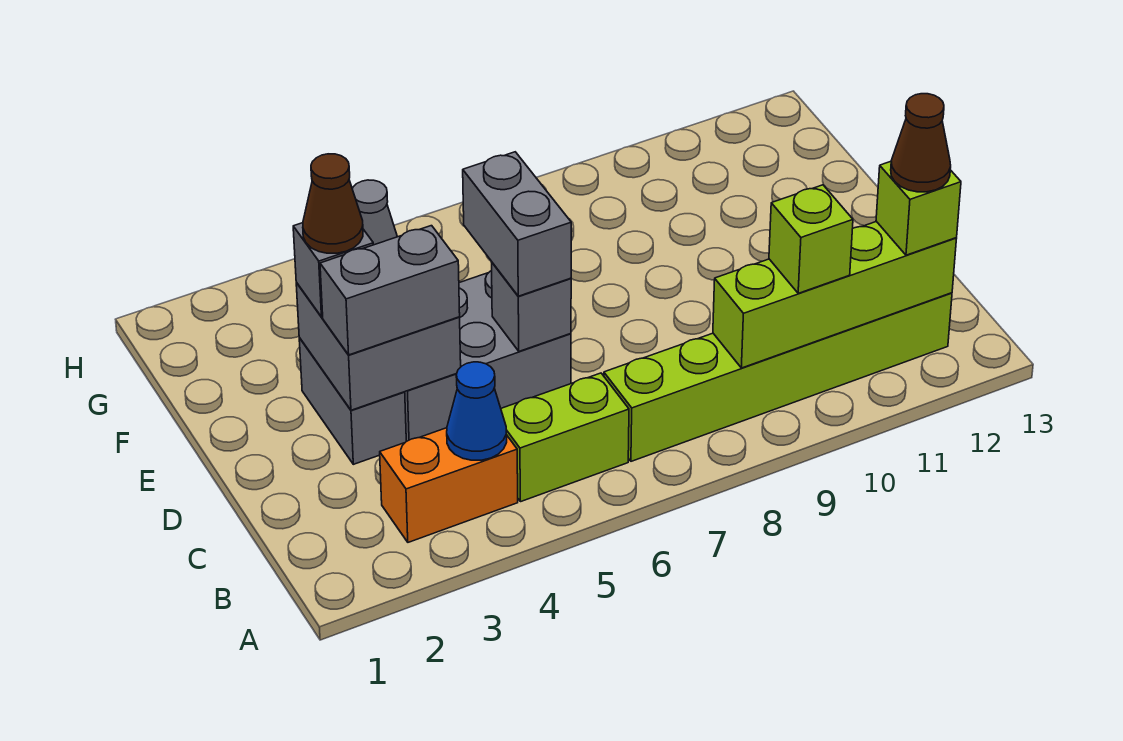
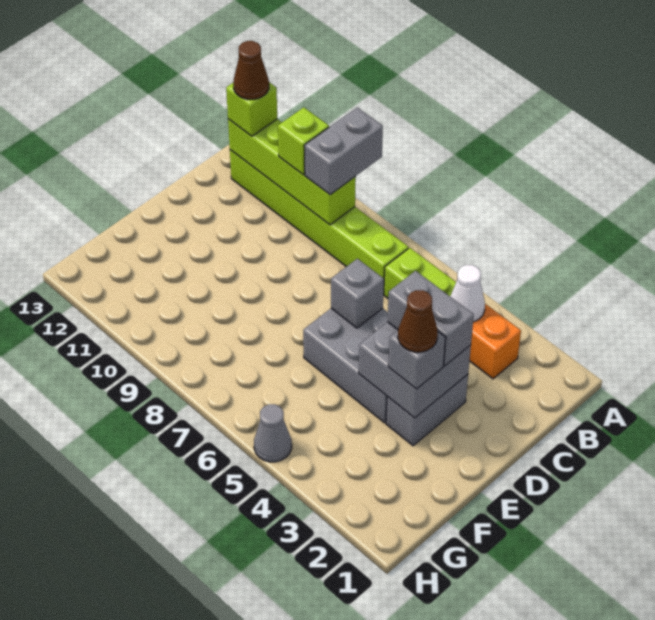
blue 1x1 cone [447,362,507,460] -> white 1x1 cone [450,265,485,322]
grey 1x2 brick [463,152,571,296] -> grey 1x2 brick moved to [304,108,383,195]

